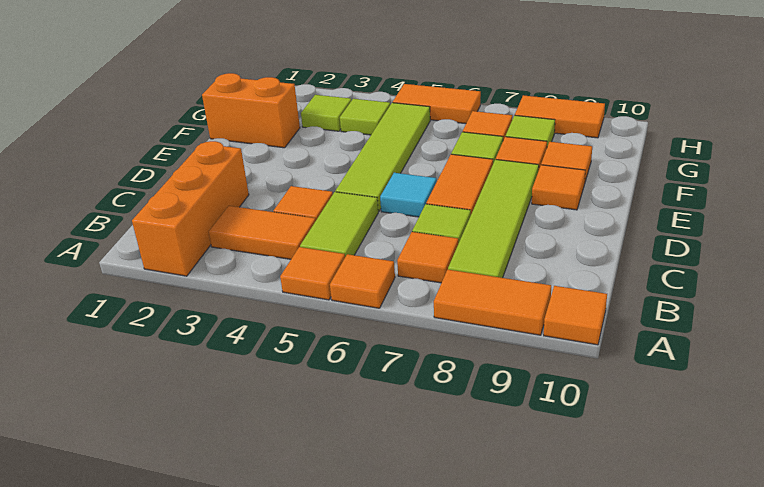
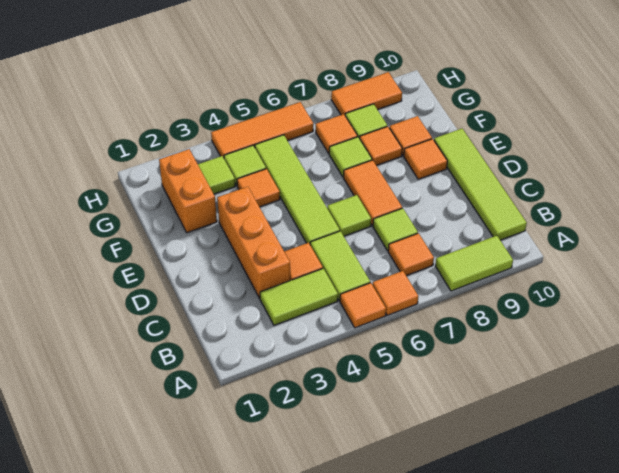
orange 1x3 brick [132,141,249,276] -> orange 1x3 brick moved to [217,187,290,298]
orange 1x2 tile [434,270,551,335] -> lime 1x2 tile [435,236,513,291]
orange 1x1 tile [544,286,607,345] -> orange 1x1 tile moved to [237,169,280,207]
orange 1x2 tile [209,206,316,259] -> lime 1x2 tile [260,269,338,325]
lime 1x4 tile [448,159,539,278] -> lime 1x4 tile moved to [434,129,527,240]
cyan 1x1 tile [380,173,437,217] -> lime 1x1 tile [327,195,371,236]
orange 1x2 brick [202,73,300,148] -> orange 1x2 brick turned to [159,149,217,233]
orange 1x2 tile [393,84,481,124] -> orange 1x3 tile [211,102,313,158]

